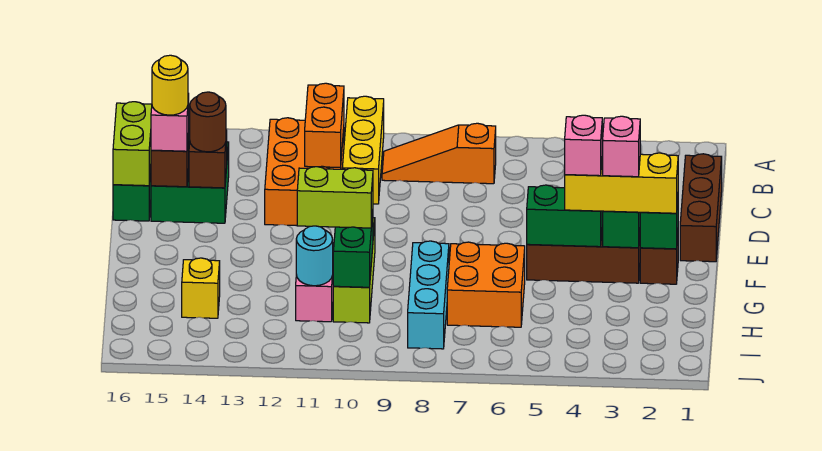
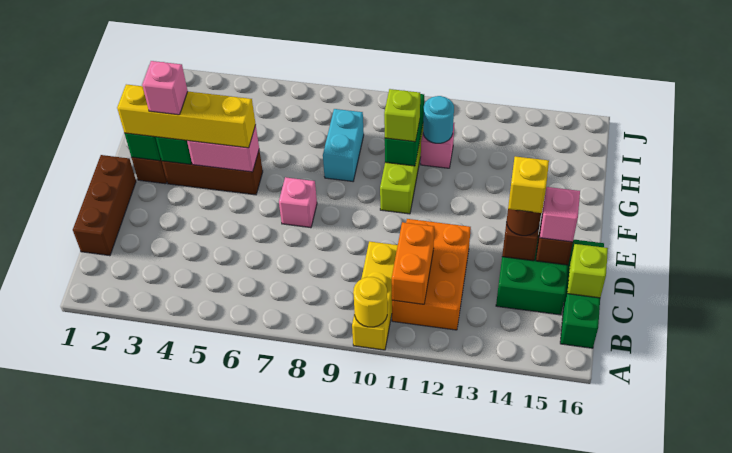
orange 1x3 slope [382,123,496,184] -> none
lime 1x2 brick [113,102,152,186] -> lime 1x1 brick [567,244,608,298]
yellow 1x1 round brick [152,55,188,115] -> yellow 1x1 round brick moved to [353,277,387,327]
yellow 1x3 brick [565,153,678,213] -> yellow 1x4 brick [117,84,256,148]
green 1x2 brick [527,185,602,247] -> pink 1x2 brick [187,125,259,172]
pink 1x1 brick [565,115,602,176] -> pink 1x1 brick moved to [279,177,317,228]
orange 2x2 brick [447,242,525,327] -> none
cyan 1x3 brick [408,241,449,349] -> cyan 1x2 brick [323,109,364,181]
lime 1x2 brick [297,167,373,228] -> lime 1x1 brick [384,89,420,142]
yellow 1x1 brick [182,258,220,318] -> yellow 1x1 brick moved to [508,156,549,213]

